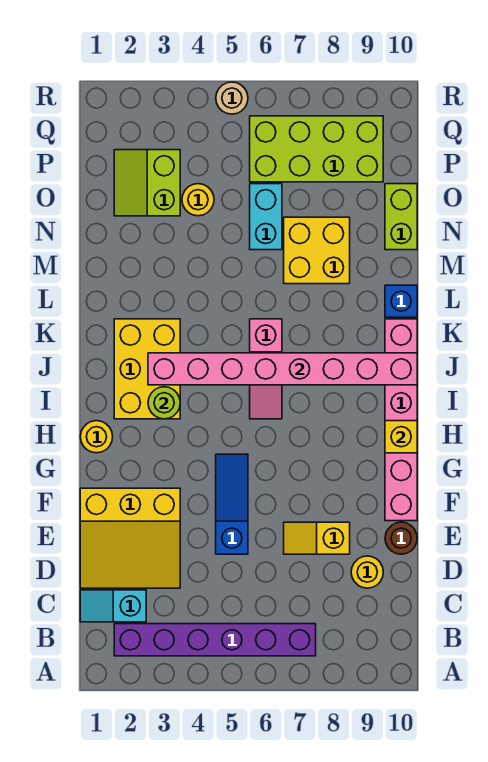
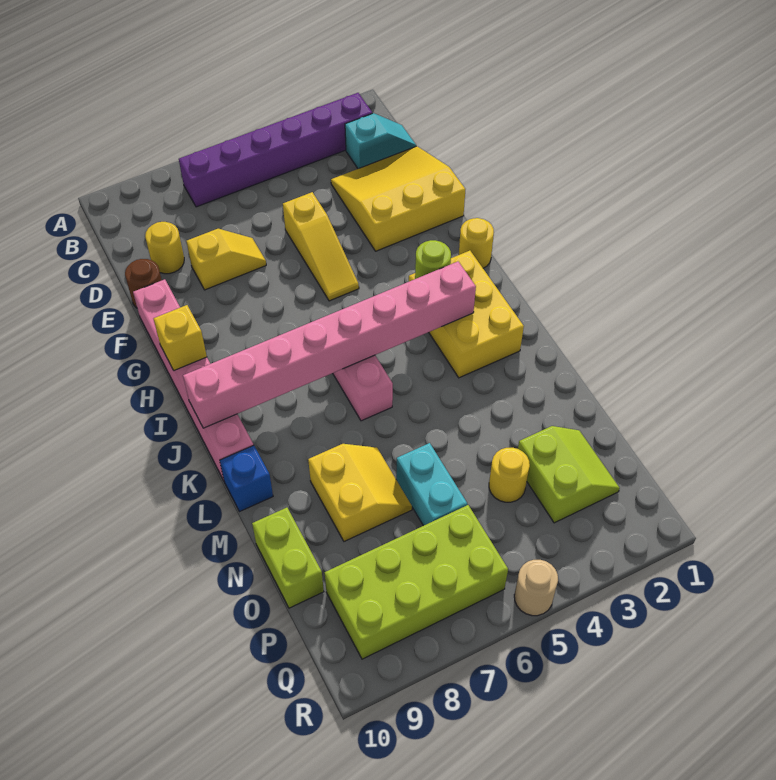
blue 1x3 slope [216,454,248,554] -> yellow 1x3 slope [283,192,359,301]
yellow 2x2 brick [284,217,350,284] -> yellow 2x2 slope [308,444,412,541]

